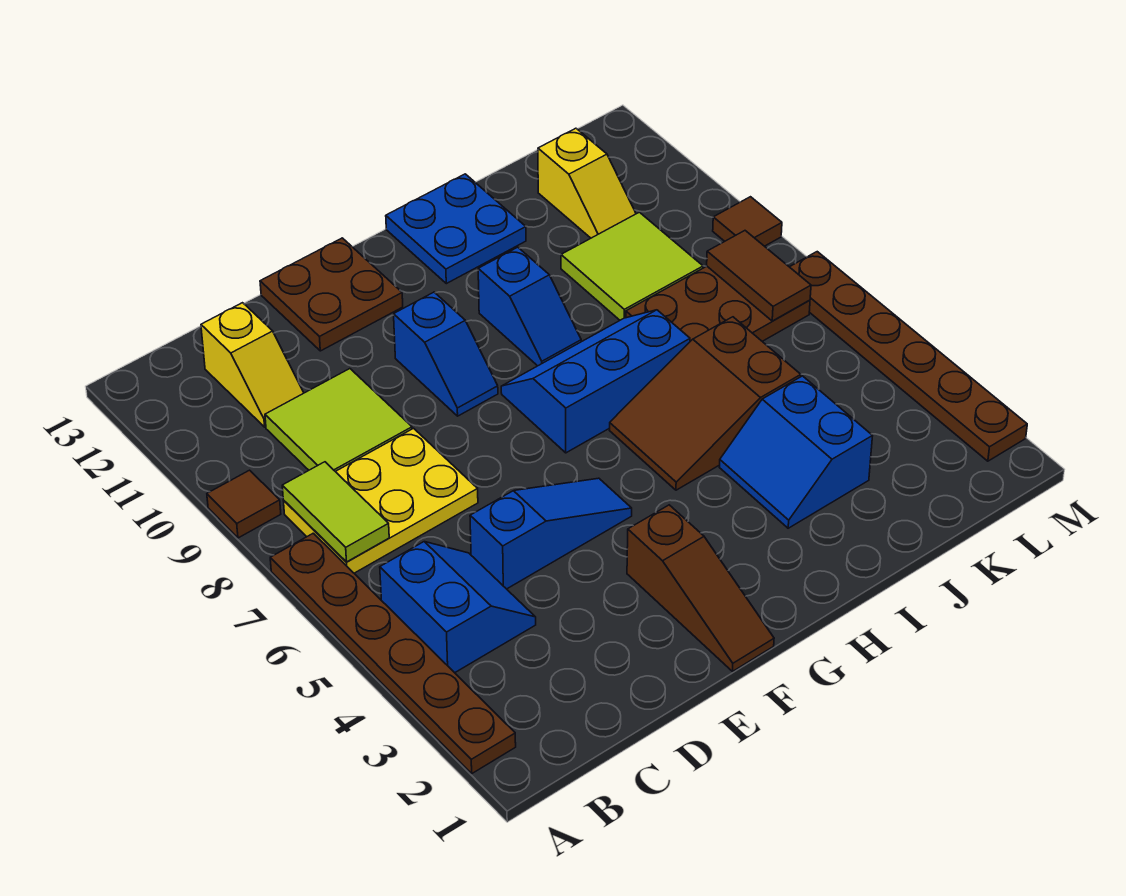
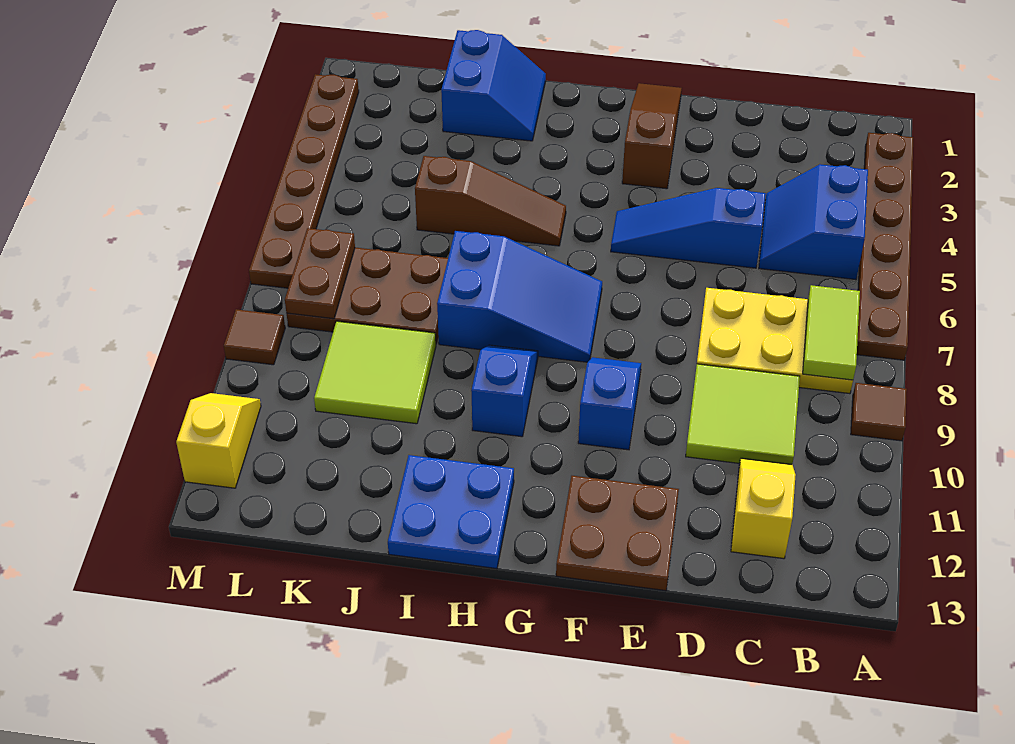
blue 2x3 slope [501,310,690,453] -> blue 2x3 slope turned to [437,231,602,362]
brown 2x3 slope [610,317,801,490] -> brown 1x3 slope [415,156,566,246]
blue 2x2 slope [719,376,872,528] -> blue 2x2 slope moved to [441,30,546,141]
yellow 1x2 slope [538,128,636,238] -> yellow 1x2 slope moved to [176,393,261,488]
brown 1x2 tile [707,231,811,321] -> brown 1x2 plate [285,228,355,319]

